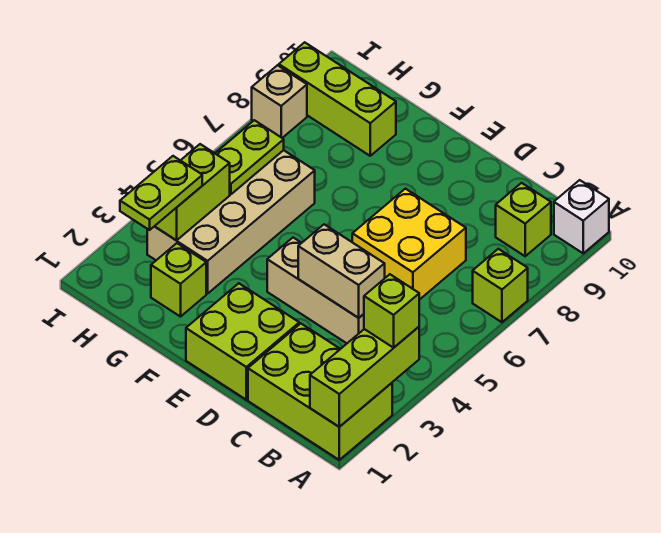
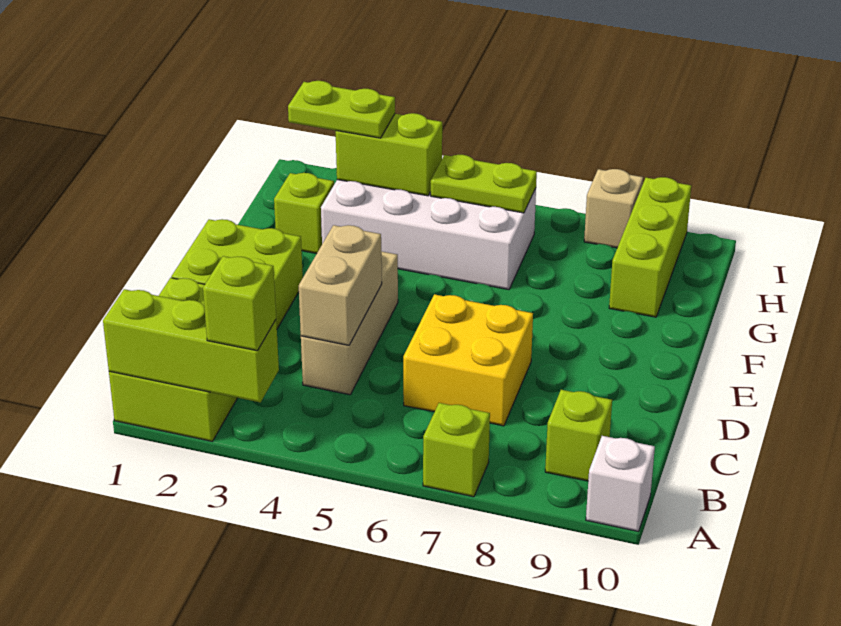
tan 2x4 brick [147,150,315,294] -> white 2x4 brick [321,180,536,290]

